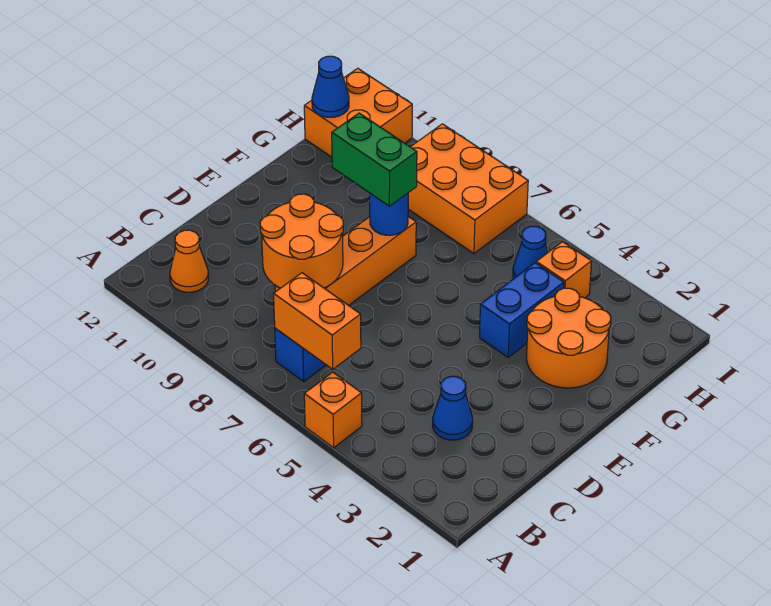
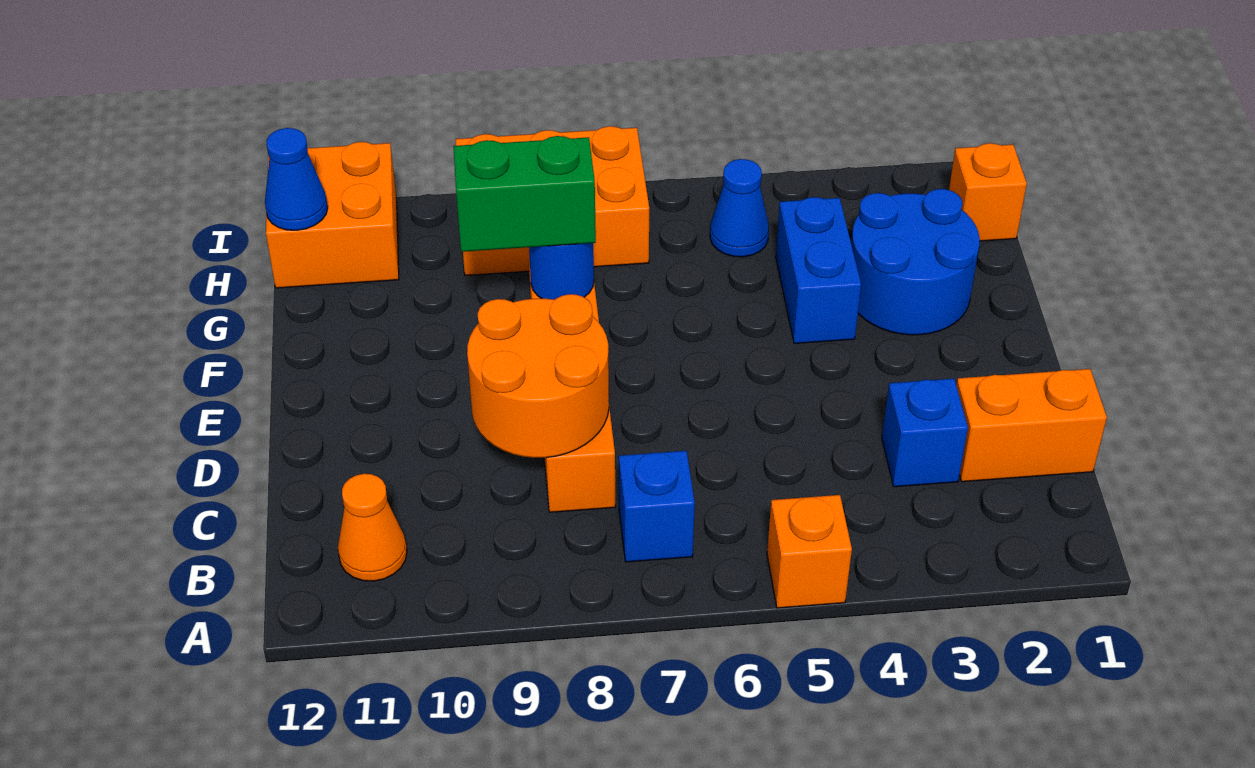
orange 1x2 brick [274,273,361,369] -> orange 1x2 brick moved to [956,369,1107,482]
blue 1x1 cone [433,376,473,440] -> blue 1x1 brick [882,379,968,487]
orange 2x2 round brick [526,288,611,388] -> blue 2x2 round brick [851,189,980,335]
orange 1x1 brick [536,242,591,298] -> orange 1x1 brick moved to [949,143,1027,241]

